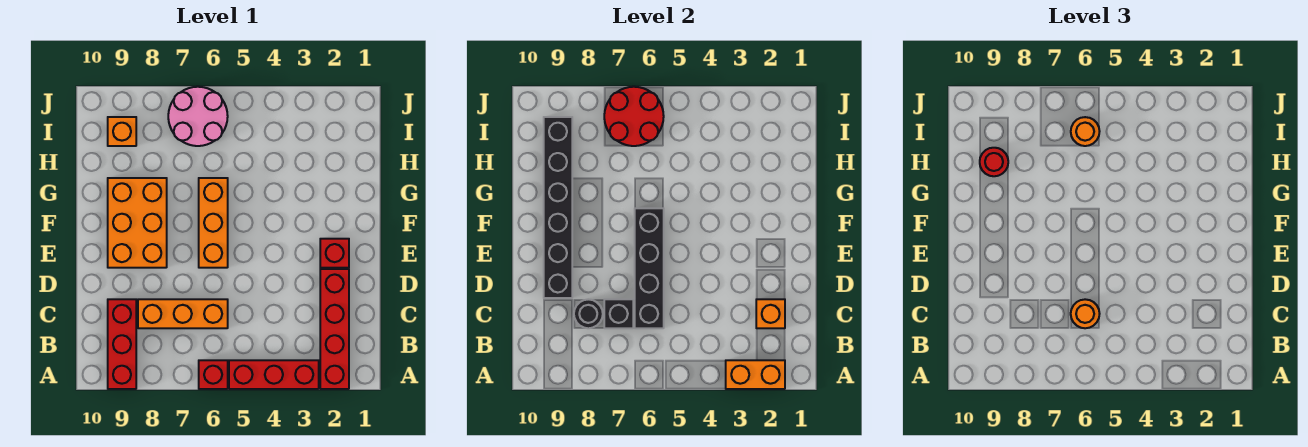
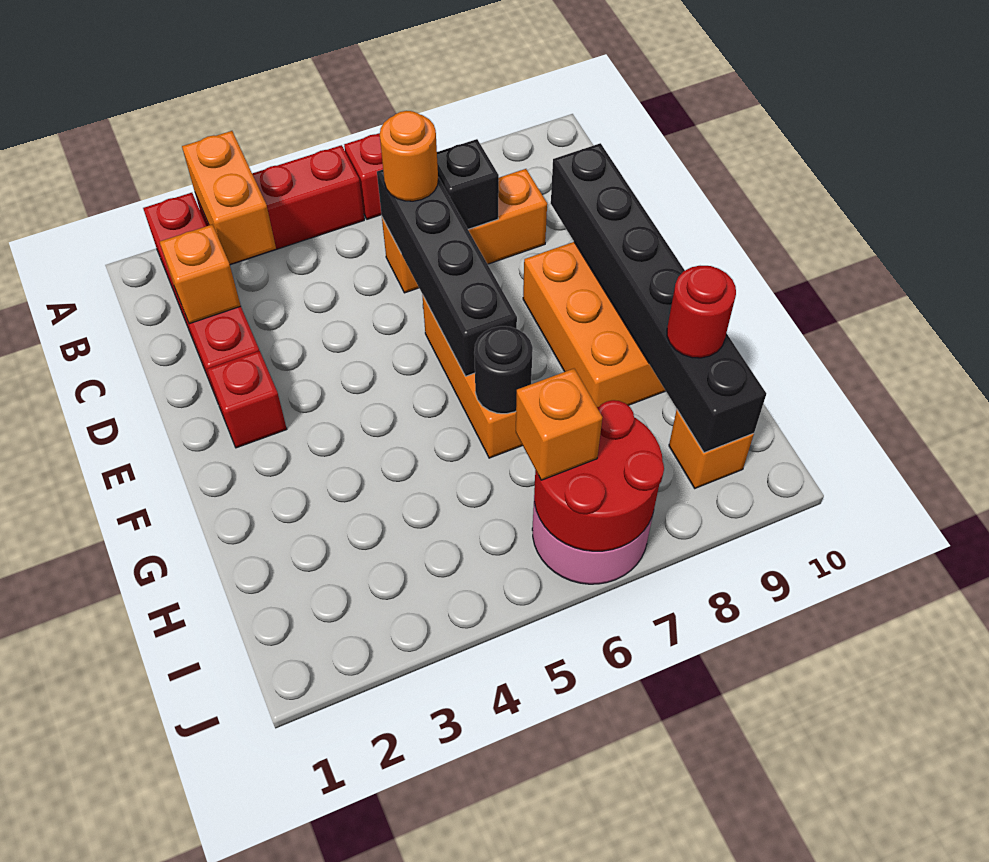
orange 1x2 brick [726,360,785,389] -> orange 1x2 brick turned to [182,131,276,264]
red 1x3 brick [108,299,136,389] -> none
black 1x1 round brick [574,299,603,328] -> black 1x1 round brick moved to [474,326,533,414]
orange 1x1 round brick [1071,117,1100,146] -> orange 1x1 brick [516,369,603,480]

